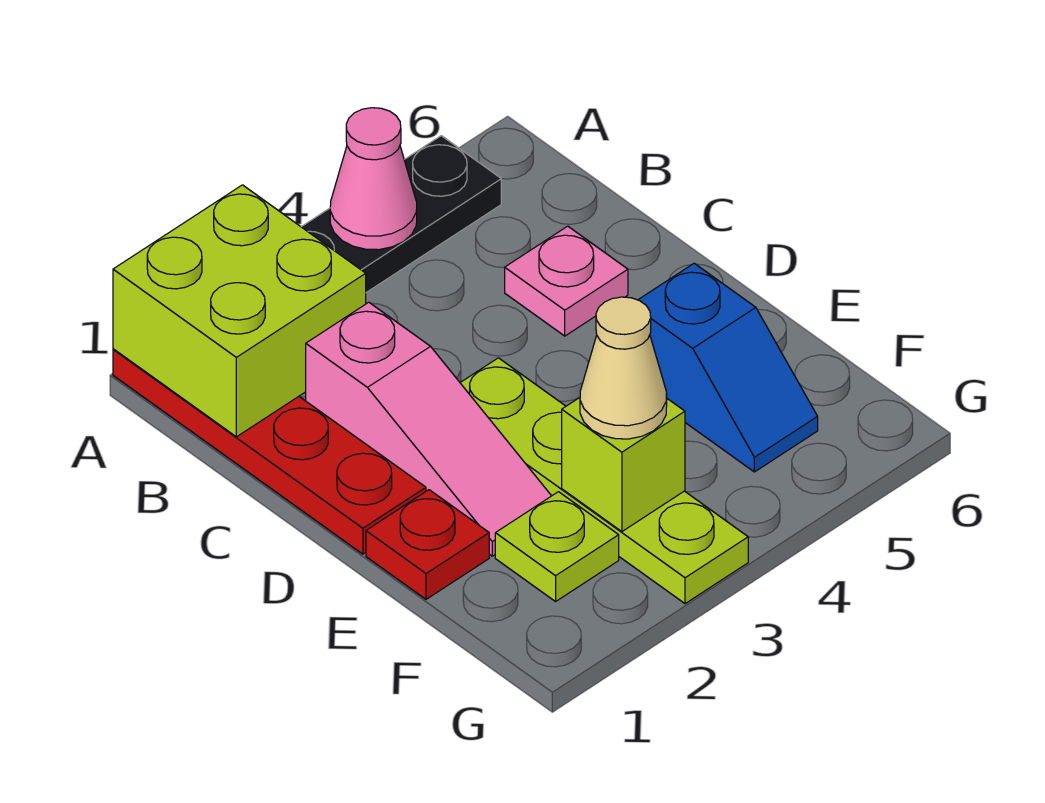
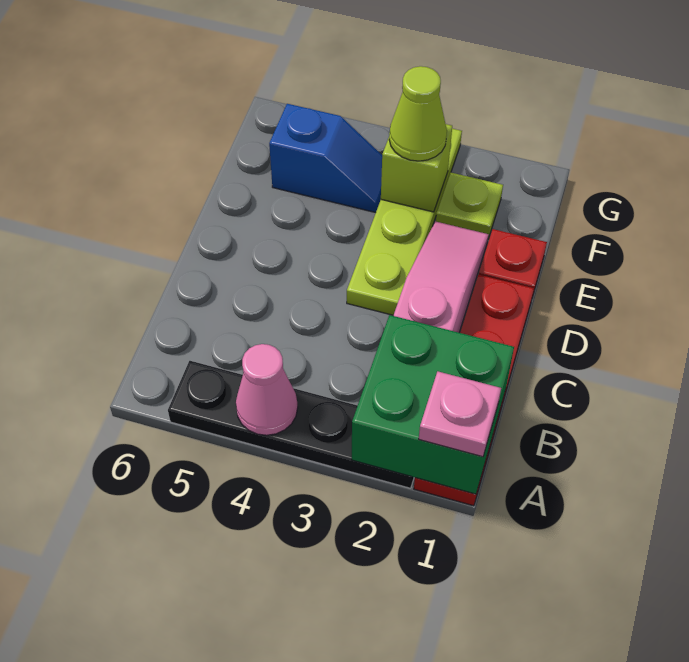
lime 2x2 brick [113,185,366,437] -> green 2x2 brick [352,315,514,494]
pink 1x1 plate [505,226,628,336] -> pink 1x1 plate moved to [419,371,501,457]
blue 1x2 slope [638,263,818,472] -> blue 1x2 slope turned to [269,104,382,213]
tan 1x1 cone [580,297,667,439] -> lime 1x1 cone [389,66,447,161]

